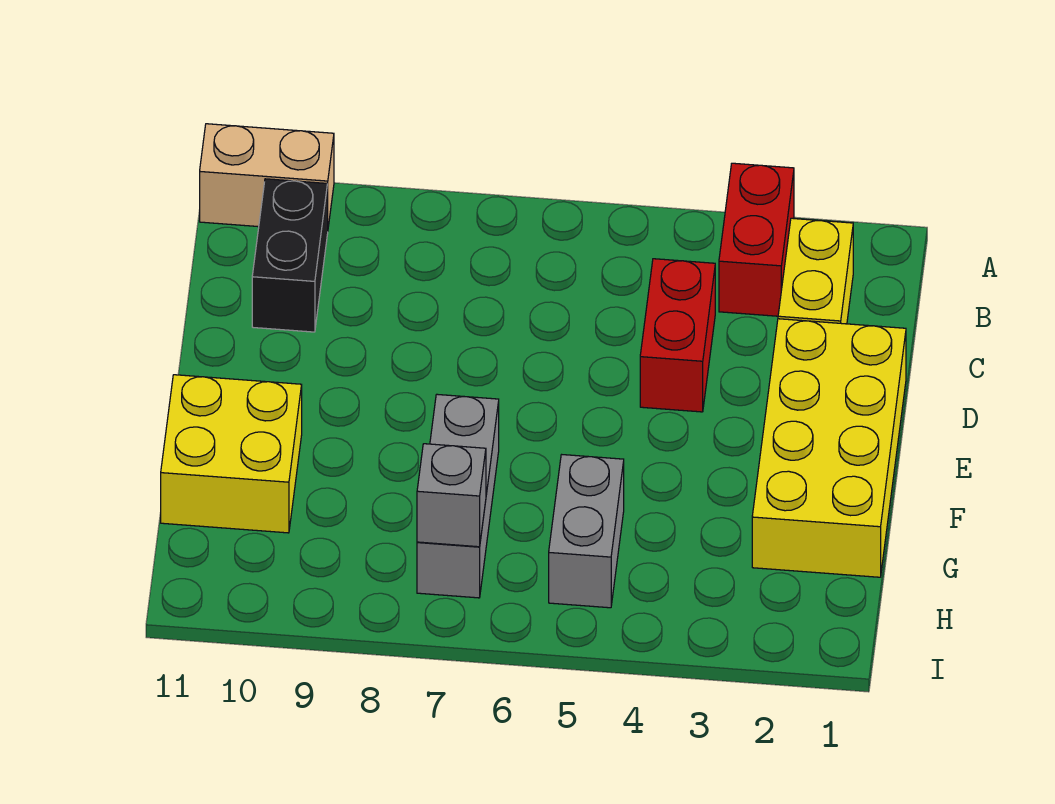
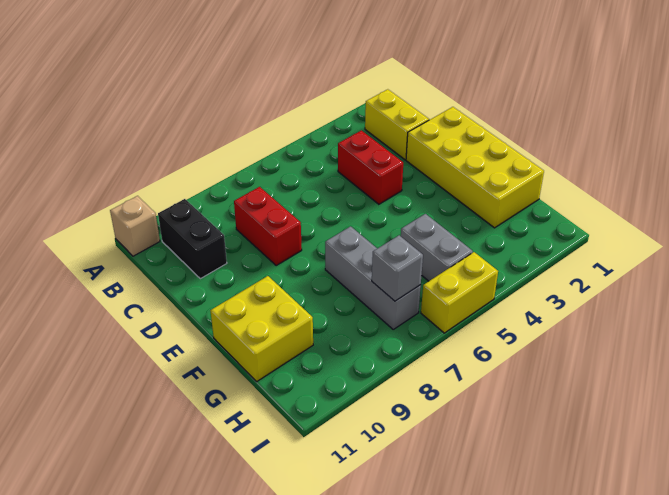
red 1x2 brick [719,163,794,316] -> red 1x2 brick moved to [234,187,302,266]
tan 1x2 brick [200,124,334,227] -> tan 1x1 brick [110,196,160,256]
none -> yellow 1x2 brick [421,252,498,333]

